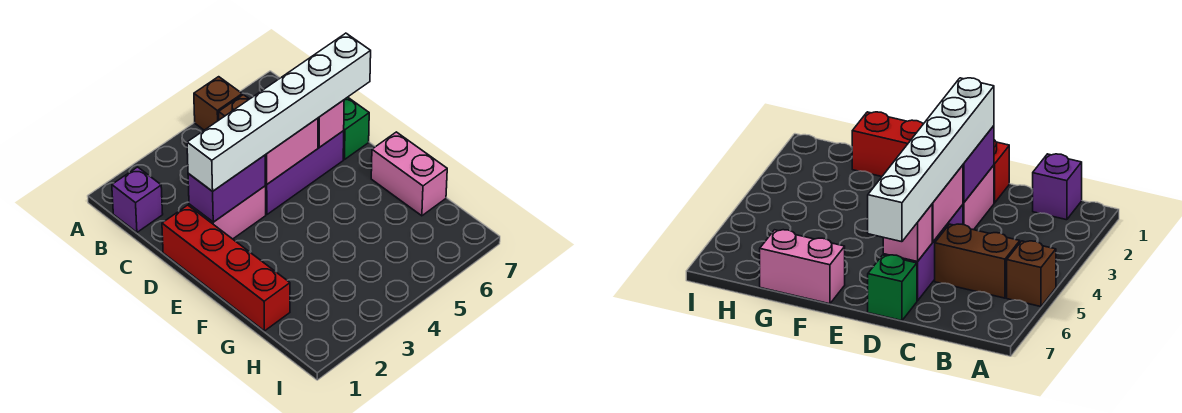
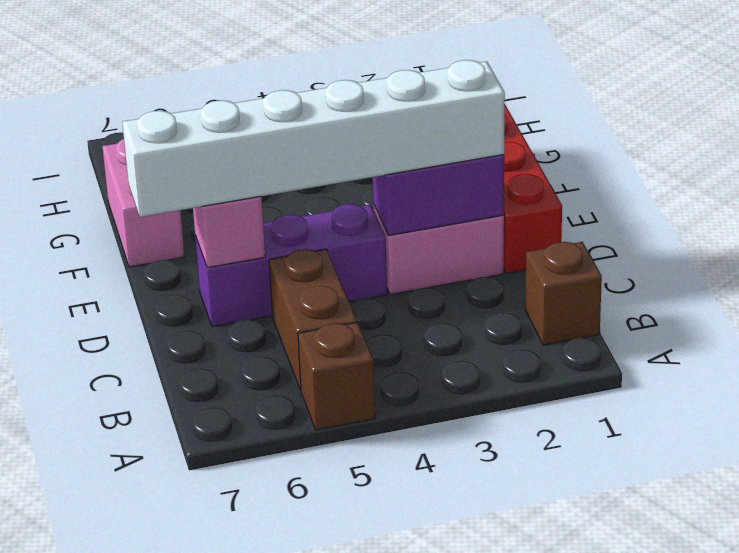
purple 1x1 brick [112,167,163,232] -> brown 1x1 brick [525,242,602,345]
pink 1x2 brick [265,118,318,184] -> none
green 1x1 brick [343,97,369,159] -> none

